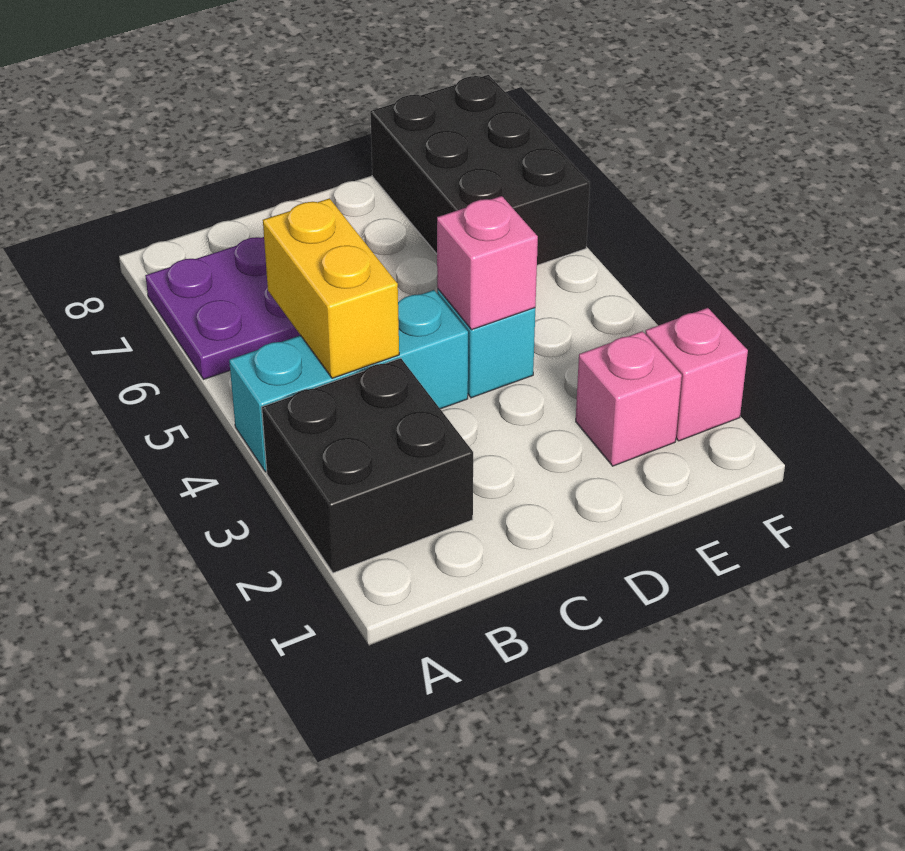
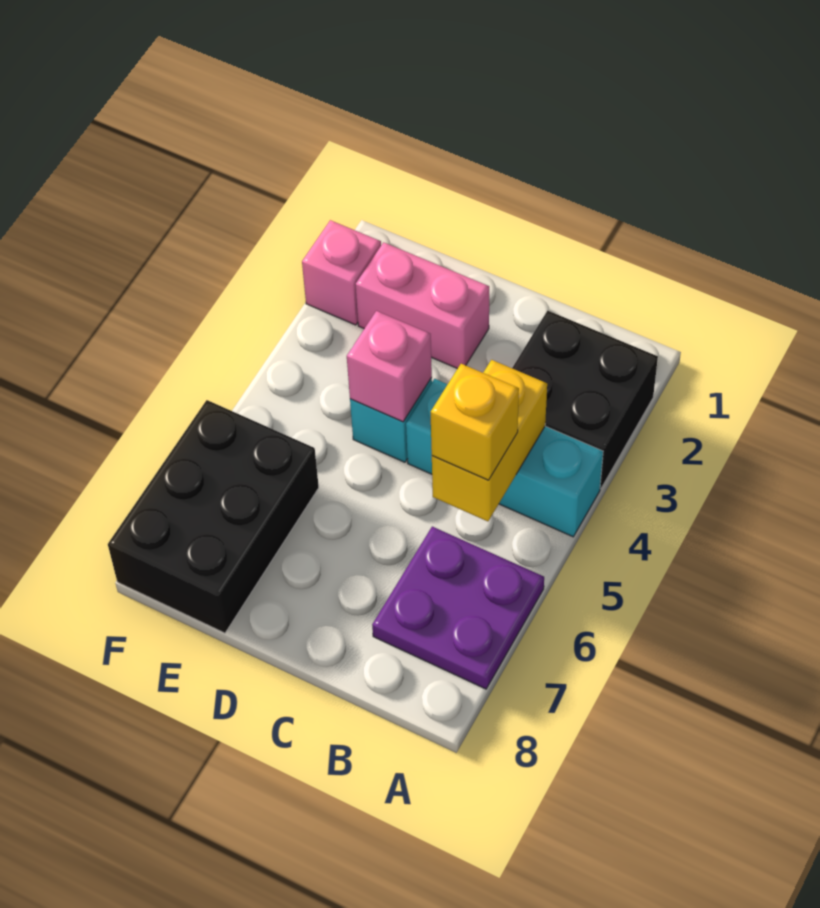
none -> yellow 1x1 brick [431,364,519,480]
pink 1x1 brick [576,331,682,466] -> pink 1x2 brick [356,242,489,369]

